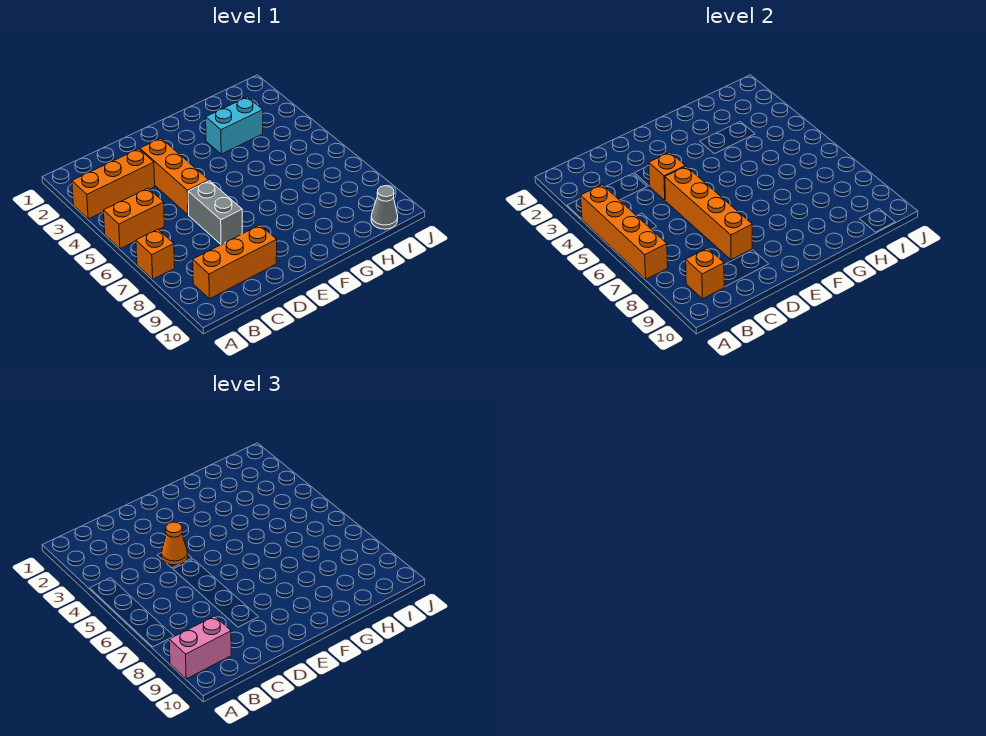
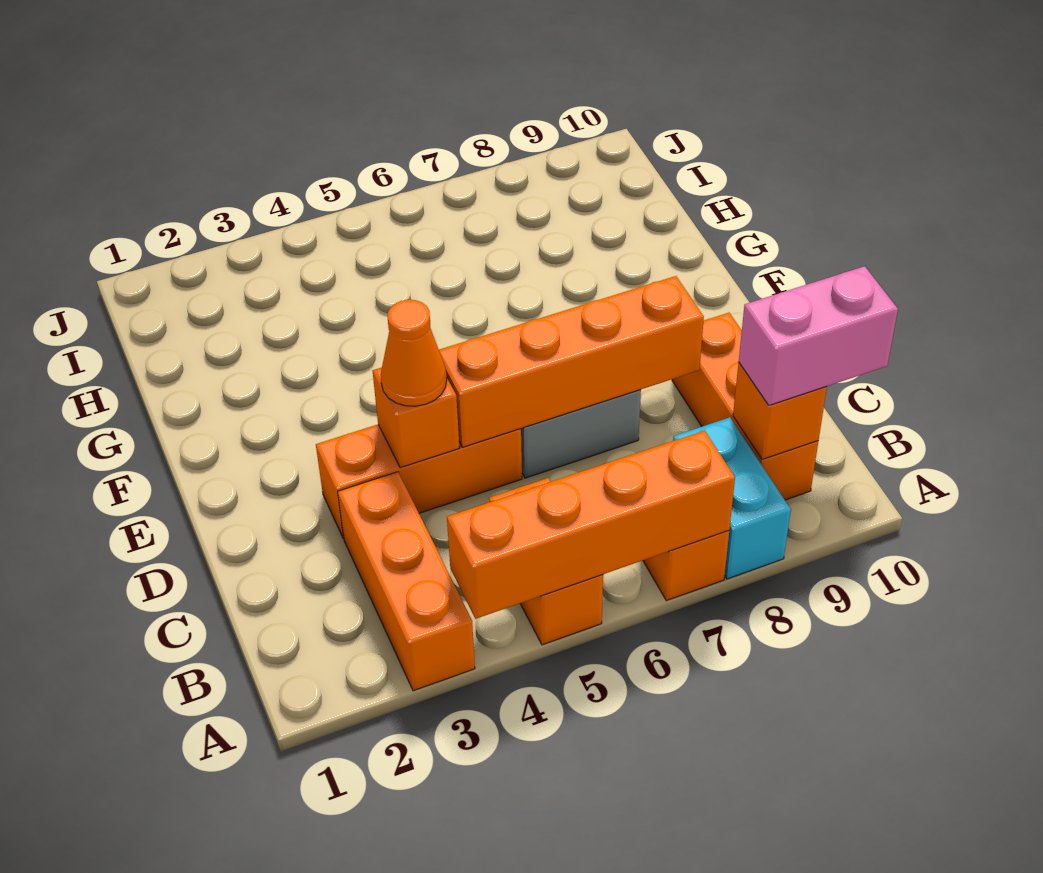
pink 1x2 brick [169,616,231,679] -> pink 1x2 brick turned to [739,266,898,405]
cyan 1x2 brick [206,97,263,154] -> cyan 1x2 brick moved to [673,417,791,579]
grey 1x1 cone [371,186,398,229] -> none

